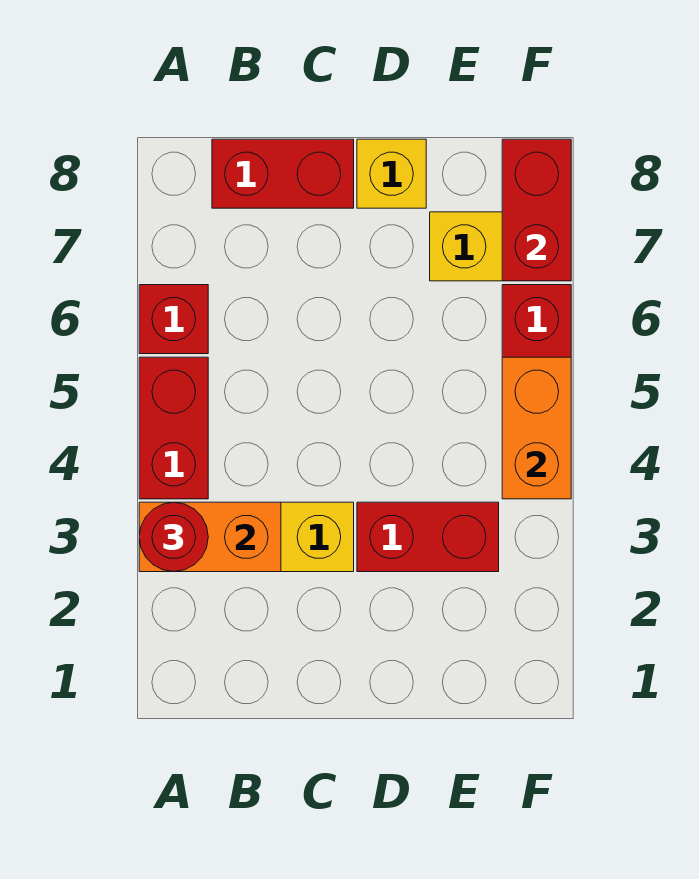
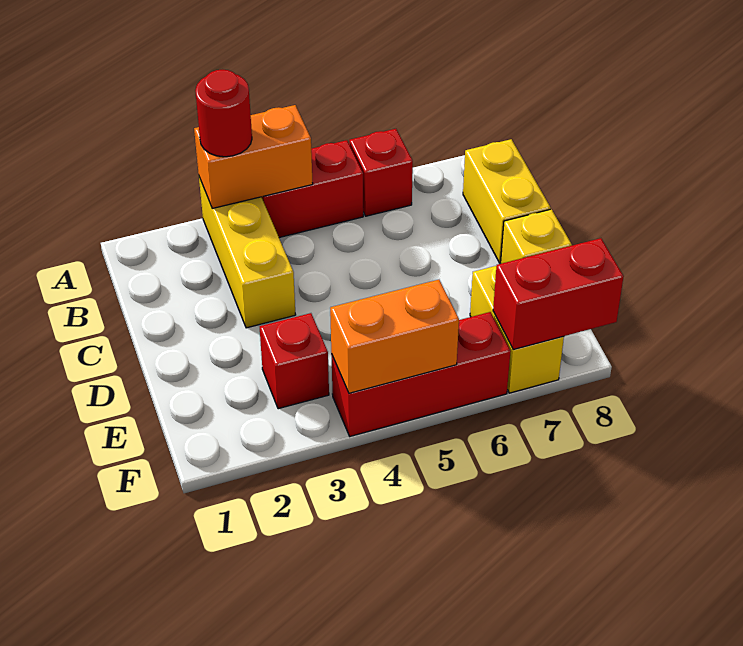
orange 1x2 brick [139,502,281,572] -> orange 1x2 brick turned to [194,105,313,208]
red 1x2 brick [212,139,354,208] -> yellow 1x2 brick [463,139,551,263]
red 1x2 brick [357,502,499,572] -> red 1x1 brick [260,313,329,409]

